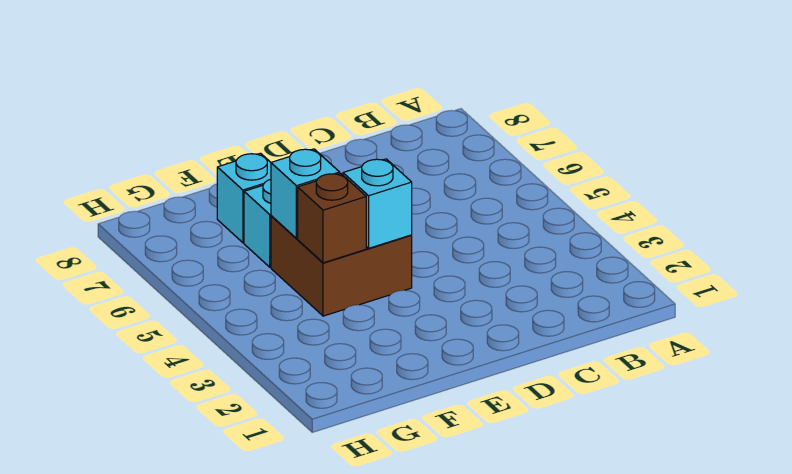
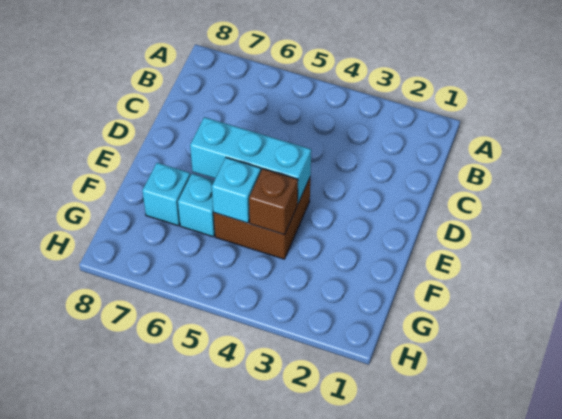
cyan 1x1 brick [343,159,412,248] -> cyan 1x3 brick [190,117,311,204]

